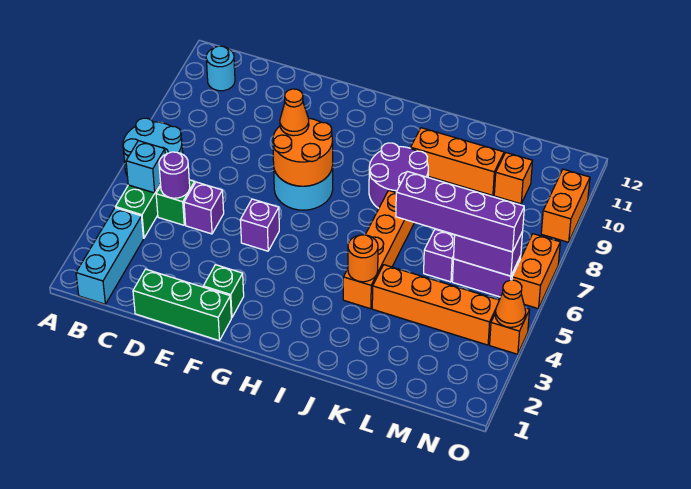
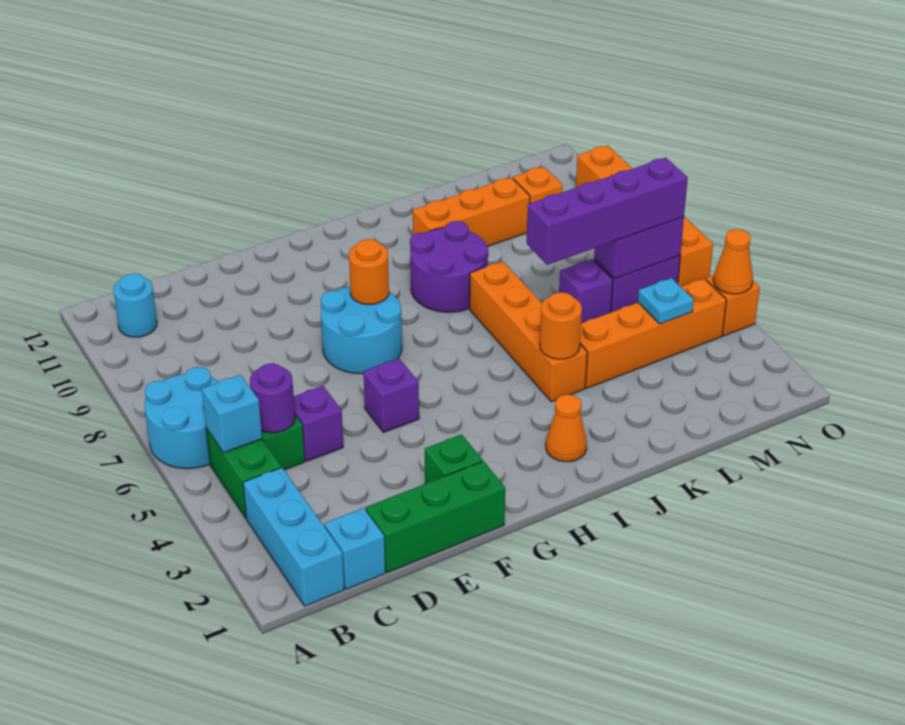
none -> cyan 1x1 brick [324,508,385,589]
orange 2x2 round brick [273,118,333,186] -> orange 1x1 round brick [349,239,389,304]
orange 1x1 cone [280,89,309,136] -> orange 1x1 cone moved to [546,394,587,462]
none -> cyan 1x1 plate [638,278,694,324]

